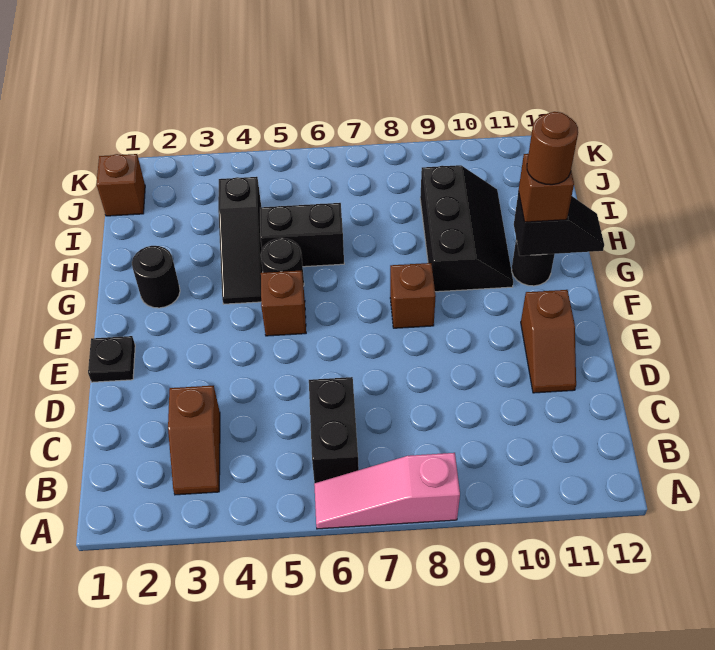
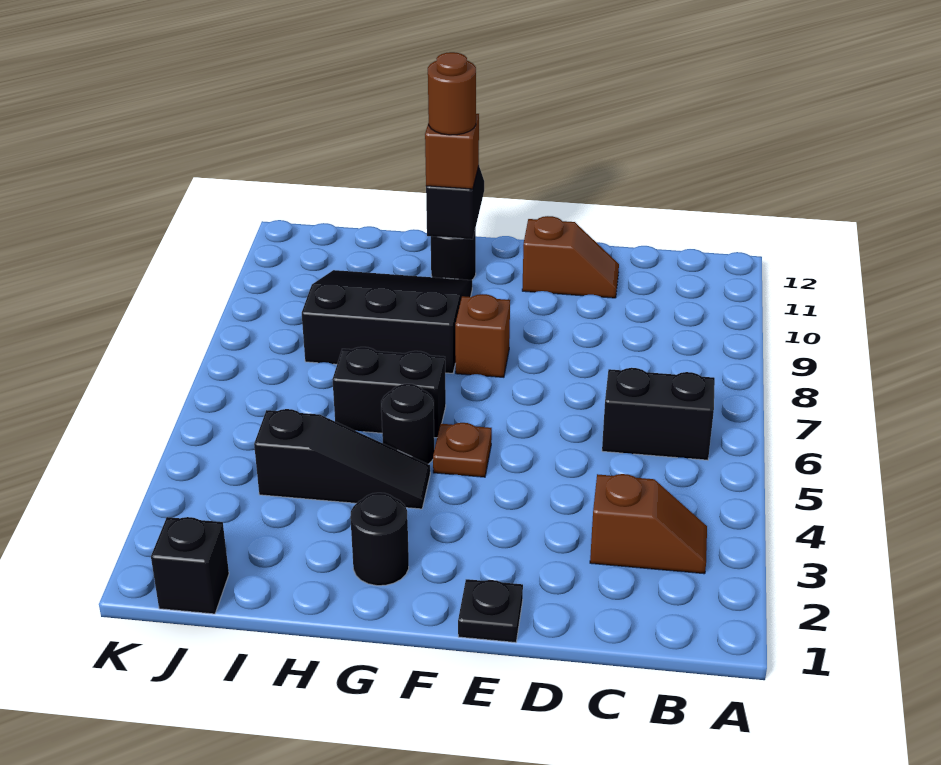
pink 1x3 slope [314,453,460,529] -> none
brown 1x1 brick [261,270,306,336] -> brown 1x1 plate [433,423,492,477]
black 2x3 slope [420,165,513,292] -> black 3x3 slope [302,270,472,373]
black 1x2 brick [260,203,344,267] -> black 1x2 brick turned to [332,347,446,438]
brown 1x1 brick [97,154,145,216] -> black 1x1 brick [151,517,229,614]

